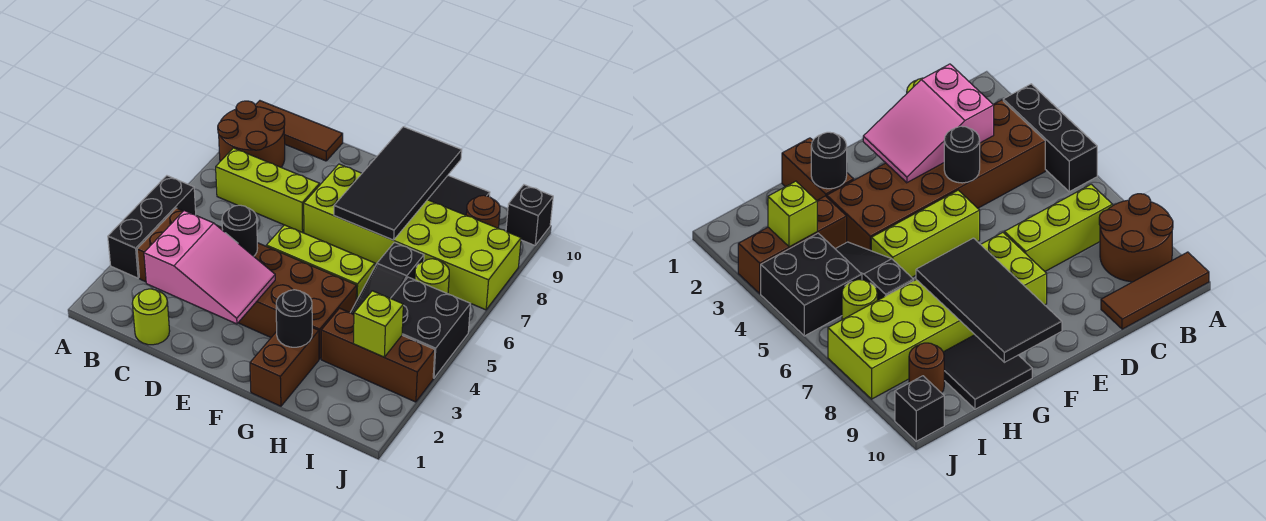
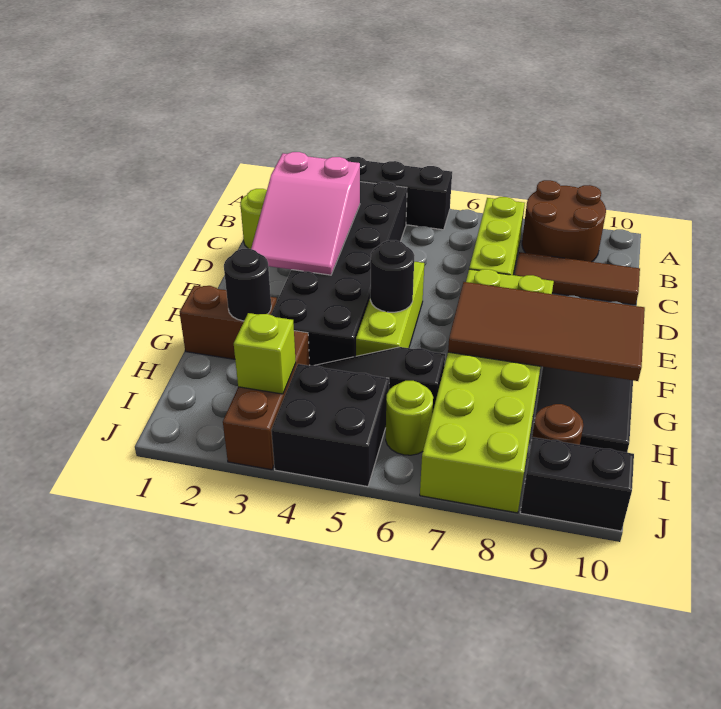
brown 1x3 tile [255,101,343,161] -> brown 1x3 tile turned to [514,252,640,305]
brown 2x6 brick [137,208,357,359] -> black 2x6 brick [271,182,407,366]
black 1x1 round brick [222,205,257,256] -> black 1x1 round brick moved to [370,240,414,312]
black 2x4 tile [334,127,462,240] -> brown 2x4 tile [448,282,645,381]
black 1x1 brick [506,185,553,245] -> black 1x2 brick [520,437,634,531]

